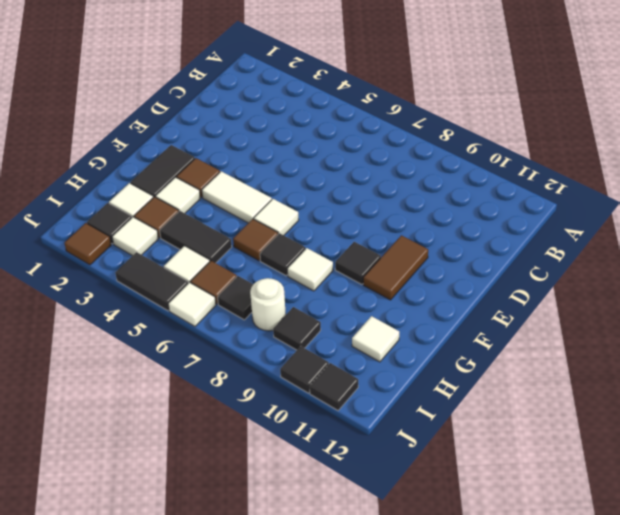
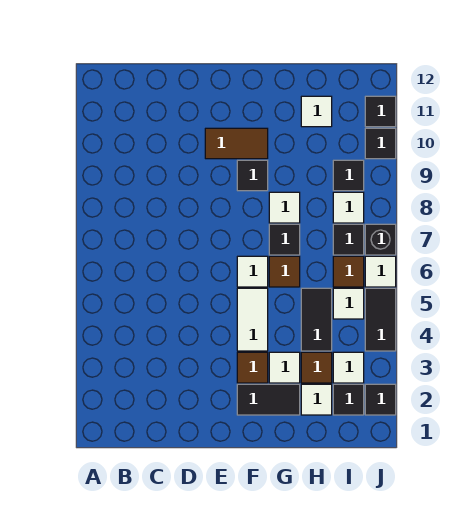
white 1x1 round brick [250,278,286,331] -> white 1x1 tile [333,192,364,223]
brown 1x1 tile [64,223,111,265] -> black 1x1 tile [365,384,396,415]
none -> black 1x1 brick [365,224,396,255]

